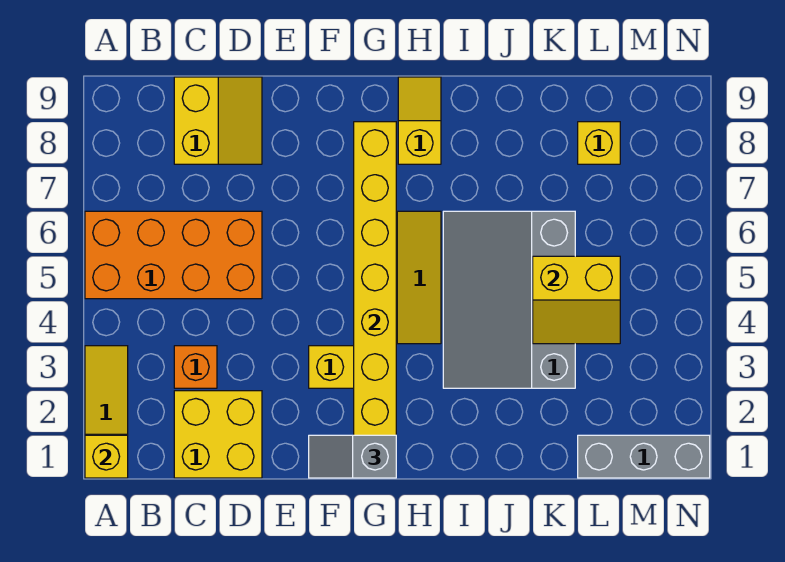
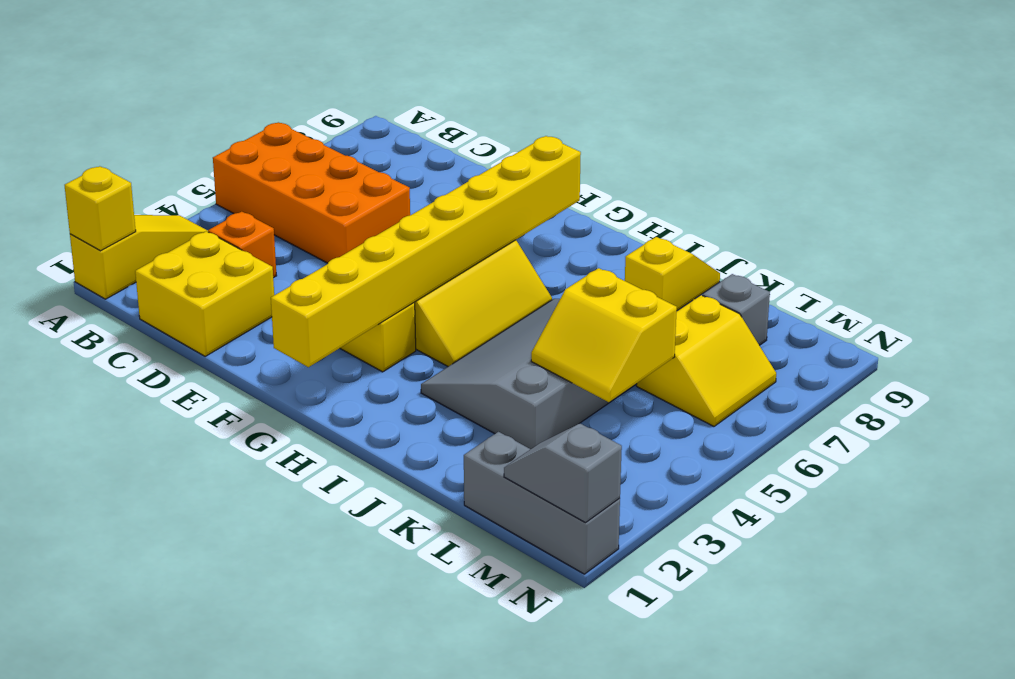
yellow 2x2 slope [174,77,262,164] -> yellow 2x2 slope moved to [636,295,776,426]
grey 1x2 slope [309,435,396,478] -> grey 1x2 slope moved to [504,424,622,523]
yellow 1x2 slope [398,77,441,164] -> yellow 1x2 slope moved to [625,237,720,311]
yellow 1x1 brick [578,122,620,164] -> grey 1x1 brick [702,274,770,345]

